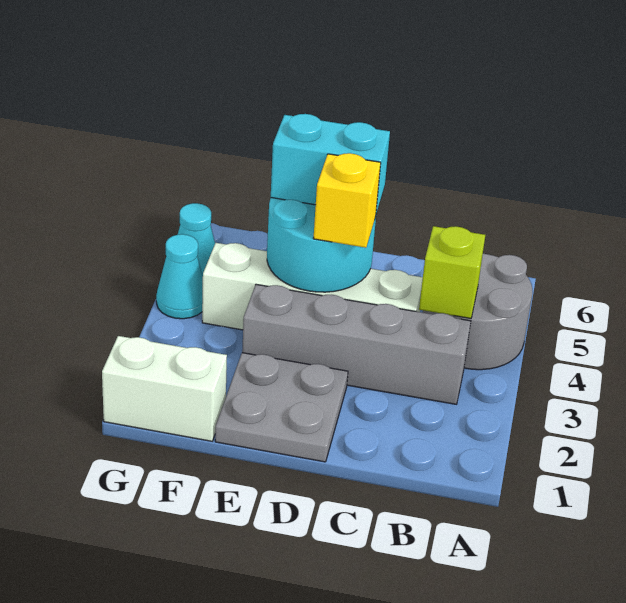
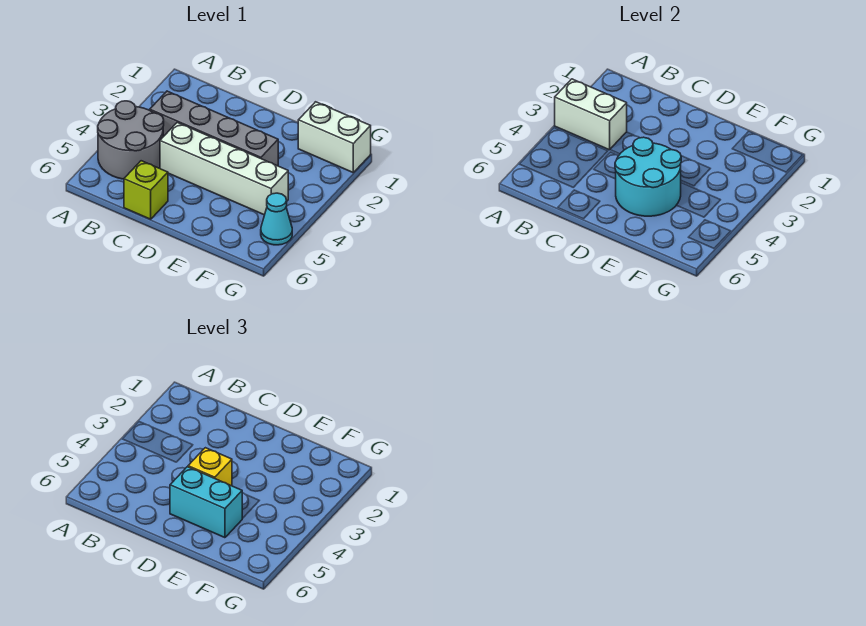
none -> white 1x2 brick [555,79,627,150]
lime 1x1 brick [419,226,485,318] -> lime 1x1 brick moved to [124,161,168,219]
grey 2x2 plate [215,353,348,462] -> none
cyan 1x1 cone [156,234,203,319] -> none

